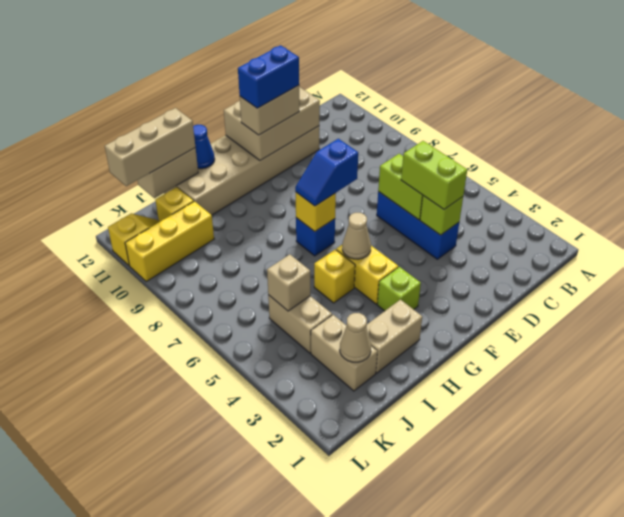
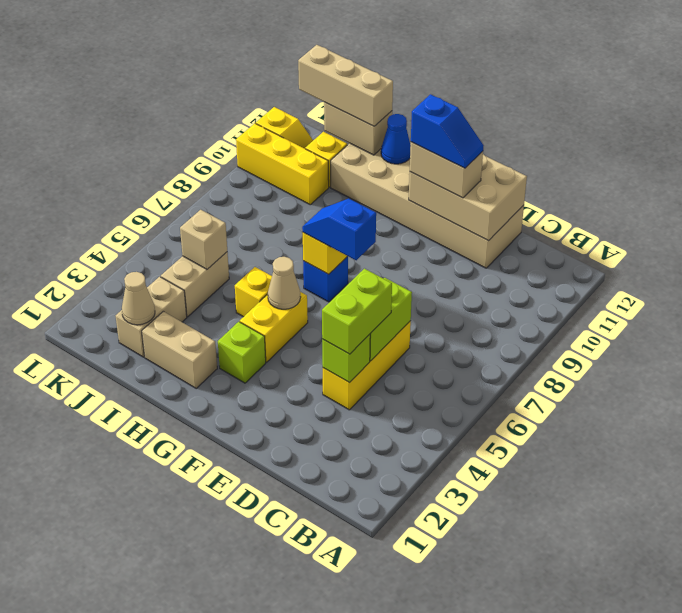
blue 1x3 brick [377,192,459,259] -> yellow 1x3 brick [323,321,411,410]
blue 1x2 brick [238,45,299,108] -> blue 1x2 slope [411,94,483,168]

